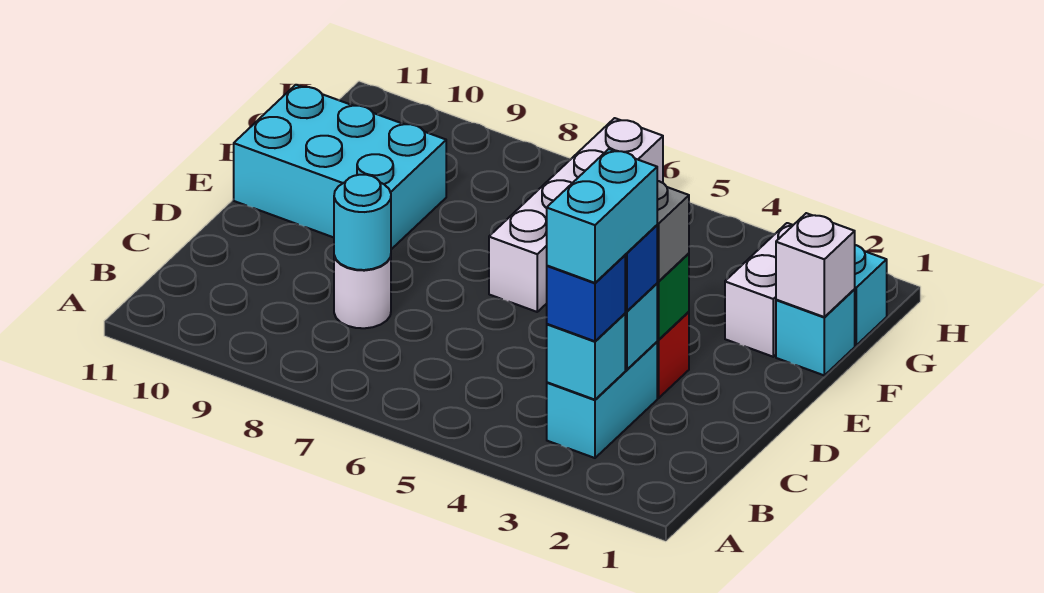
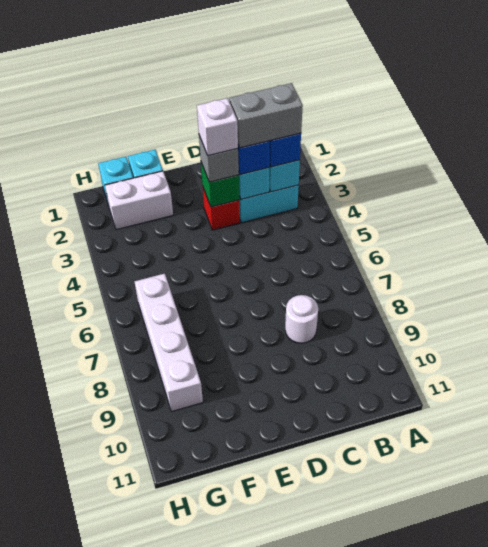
cyan 1x2 brick [547,149,657,283] -> grey 1x2 brick [229,83,303,148]
cyan 1x1 round brick [334,175,391,270] -> none
white 1x4 brick [489,118,663,312] -> white 1x4 brick turned to [135,274,203,412]
cyan 2x3 brick [234,85,446,249] -> none
white 1x1 brick [776,213,855,317] -> white 1x1 brick moved to [197,98,238,156]

